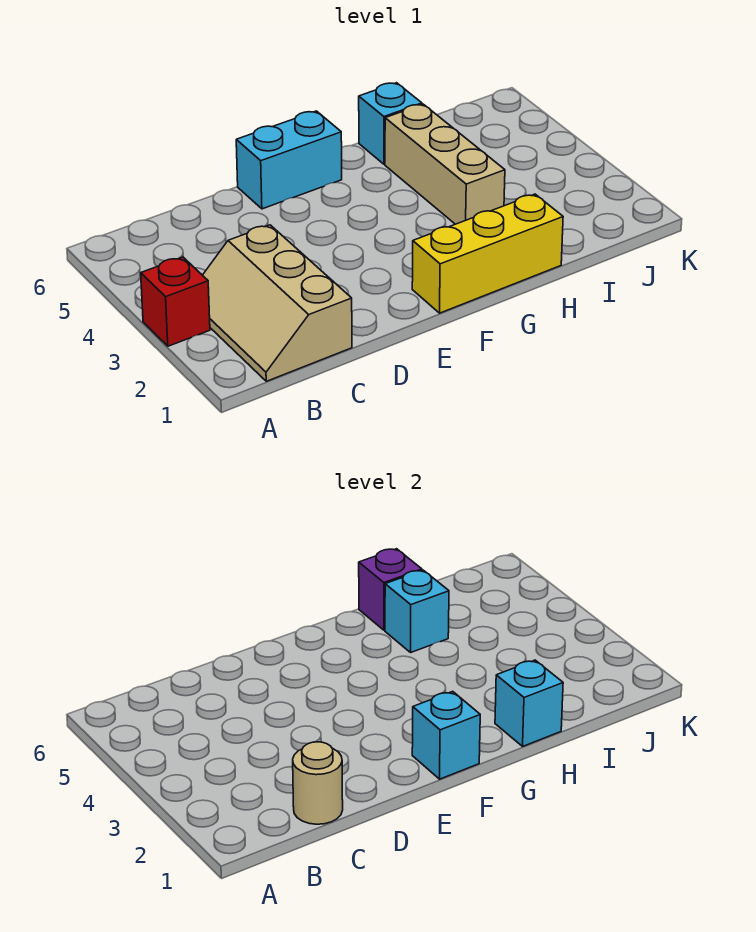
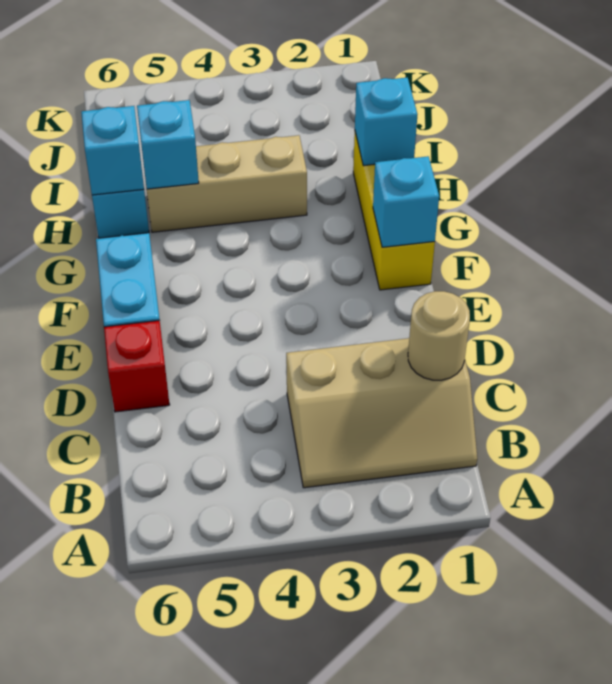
red 1x1 brick [141,257,210,346] -> red 1x1 brick moved to [104,320,170,412]
purple 1x1 brick [359,549,422,630] -> cyan 1x1 brick [81,106,144,195]

